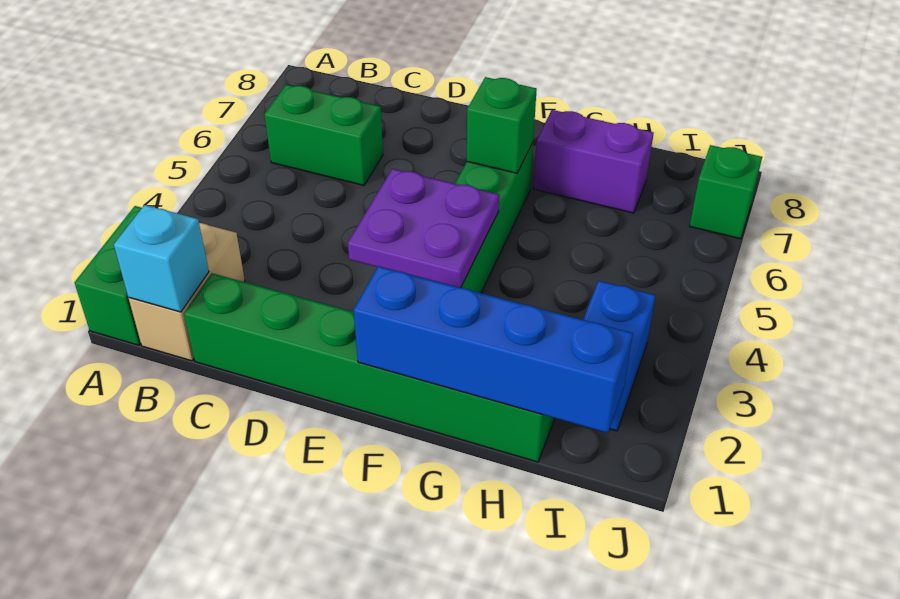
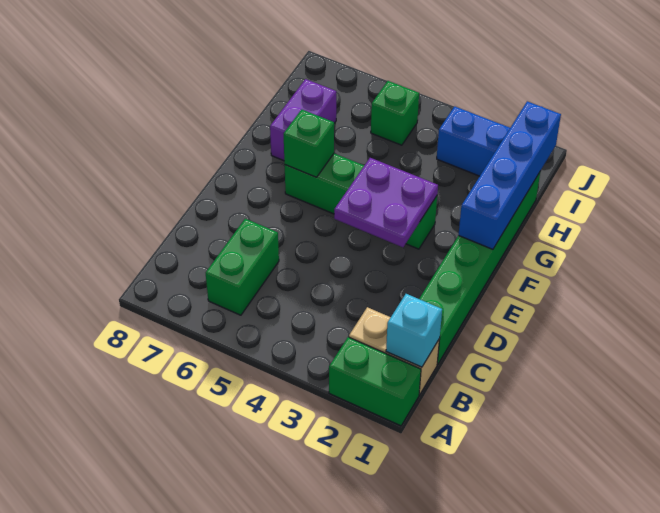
green 1x1 brick [690,145,762,239] -> green 1x1 brick moved to [371,81,419,145]

